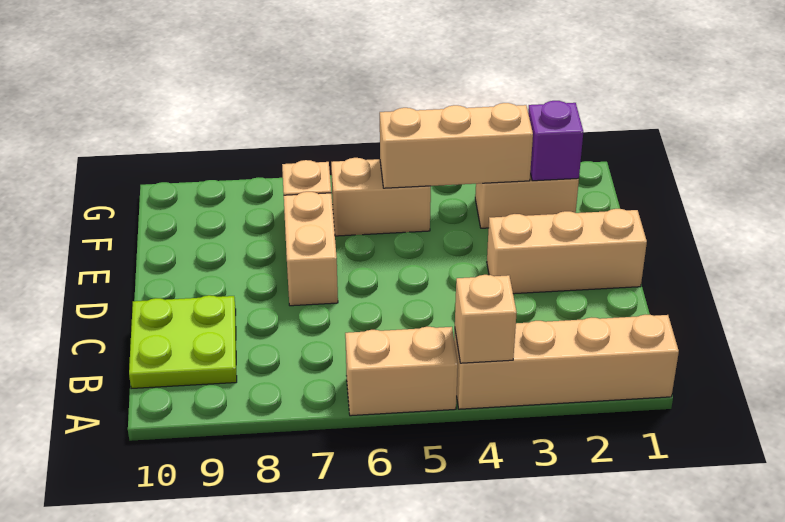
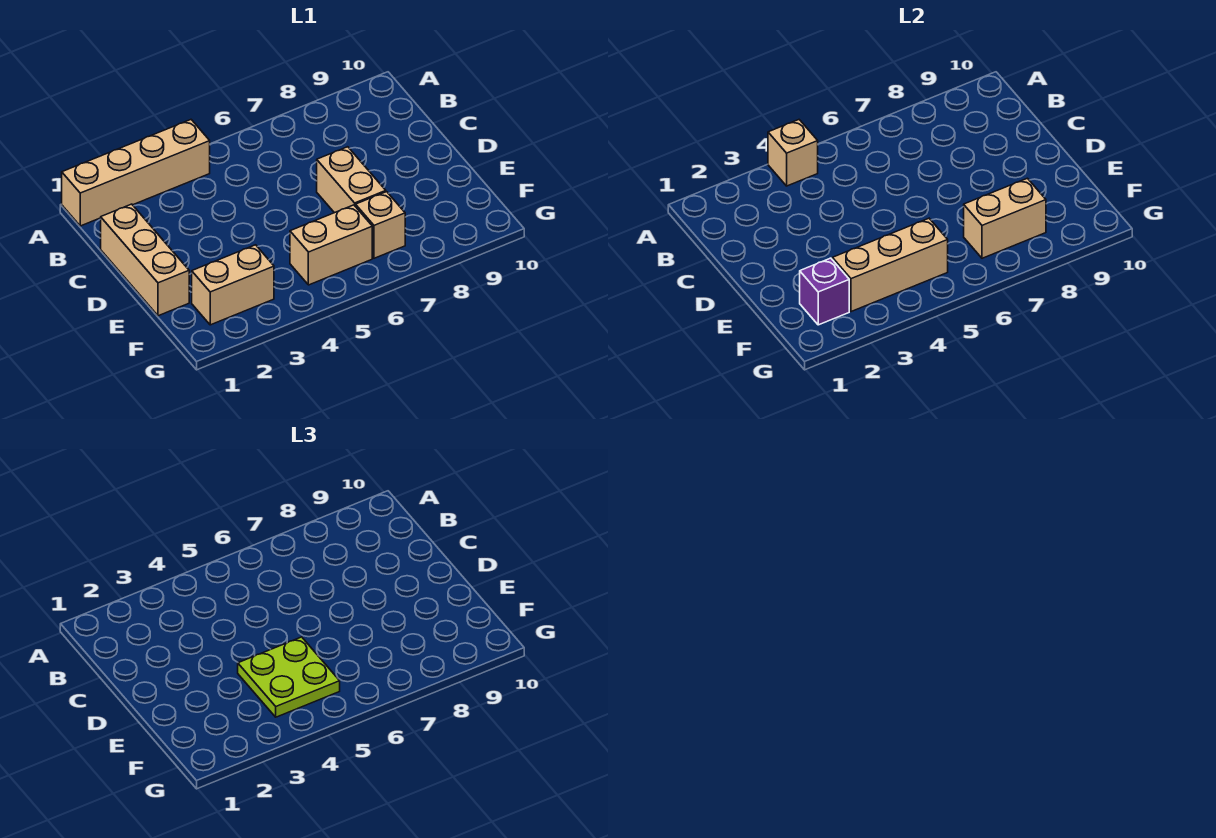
tan 1x2 brick [345,327,458,416] -> tan 1x2 brick moved to [964,178,1046,258]
lime 2x2 plate [129,295,237,389] -> lime 2x2 plate moved to [238,637,340,717]
tan 1x3 brick [487,209,647,294] -> tan 1x3 brick turned to [101,204,189,316]

